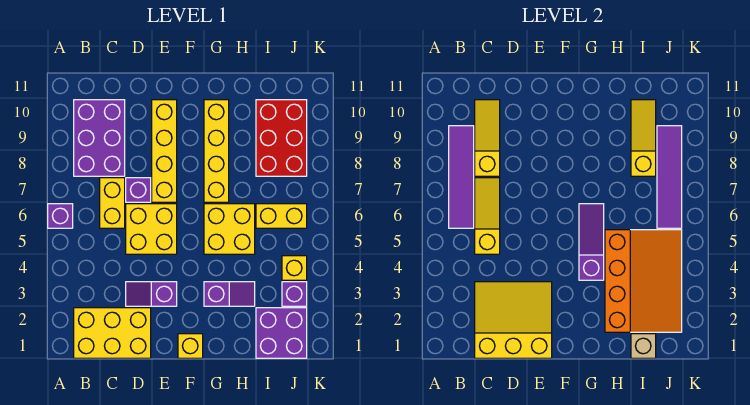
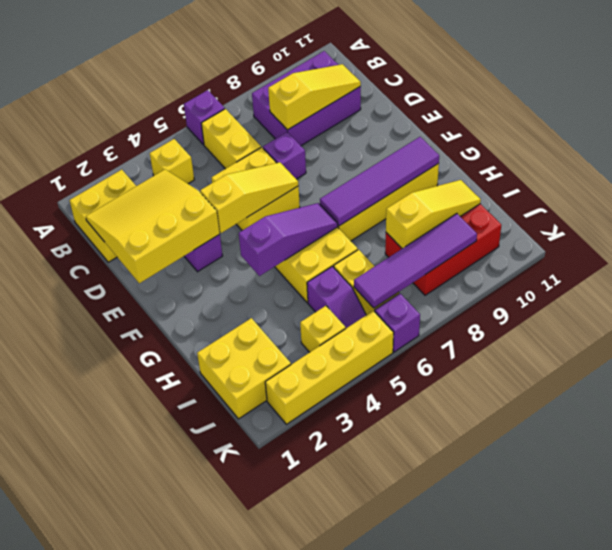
yellow 2x3 brick [74,308,151,358] -> yellow 2x2 brick [70,169,136,262]
purple 1x4 tile [449,126,474,228] -> purple 1x4 tile moved to [320,137,439,226]
yellow 3x3 slope [475,282,552,358] -> yellow 3x3 slope turned to [86,169,220,283]
yellow 1x3 slope [475,178,500,254] -> yellow 1x3 slope moved to [200,162,299,233]
yellow 1x2 brick [100,178,125,228] -> yellow 1x2 brick turned to [201,109,261,169]
yellow 1x4 brick [152,100,177,202] -> yellow 1x4 brick moved to [265,311,394,424]
yellow 1x1 brick [178,334,203,358] -> yellow 1x1 brick moved to [150,139,194,184]
purple 1x2 slope [204,282,255,306] -> purple 1x2 slope moved to [307,266,366,328]
orange 3x4 slope [605,230,682,332] -> none
purple 2x2 brick [256,308,307,358] -> yellow 2x2 brick [197,318,291,419]
tan 1x1 brick [631,334,656,358] -> none
purple 1x1 brick [282,282,307,306] -> purple 1x1 brick moved to [375,293,420,352]

